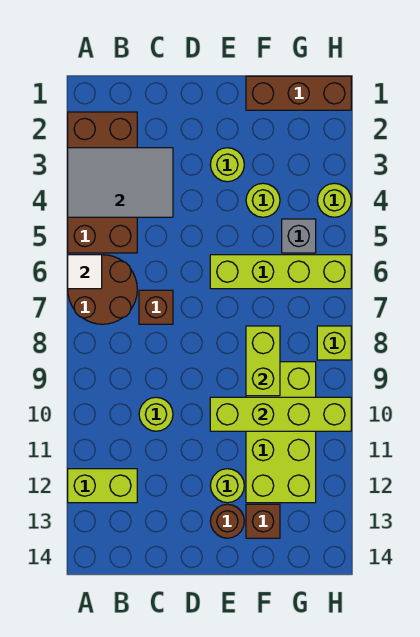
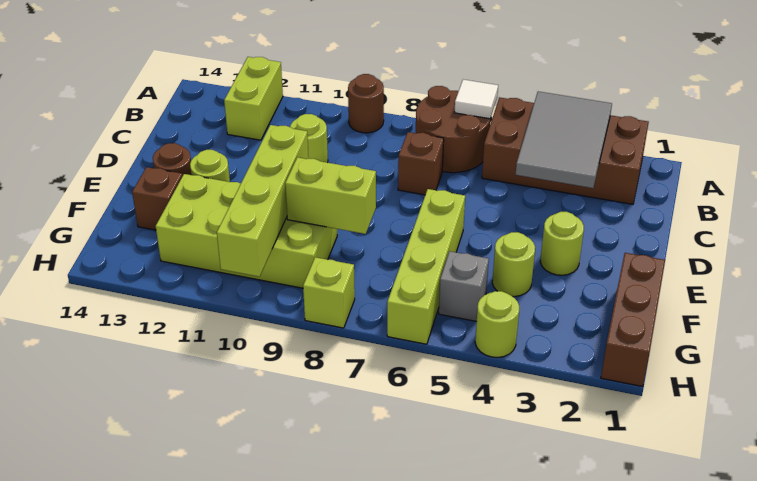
none -> brown 1x1 round brick [348,74,384,133]

